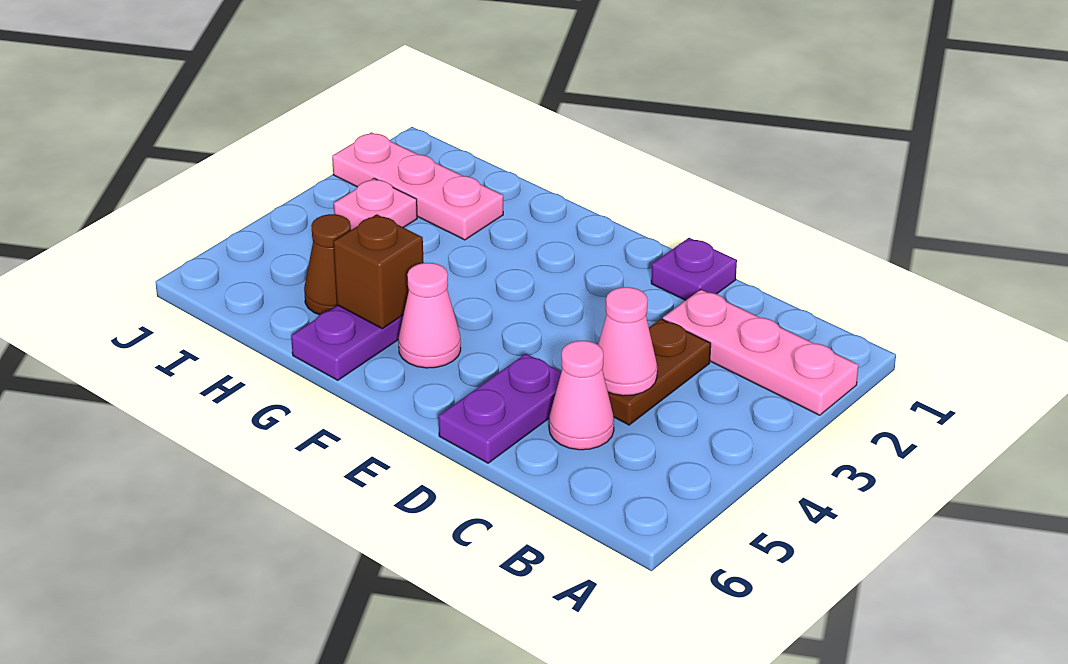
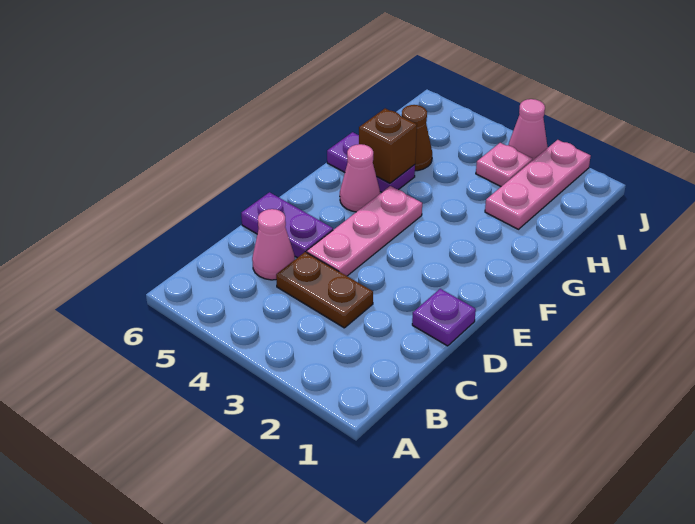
pink 1x3 plate [663,290,858,415] -> pink 1x3 plate moved to [307,186,422,276]
pink 1x1 cone [598,287,657,396] -> pink 1x1 cone moved to [509,99,548,161]

